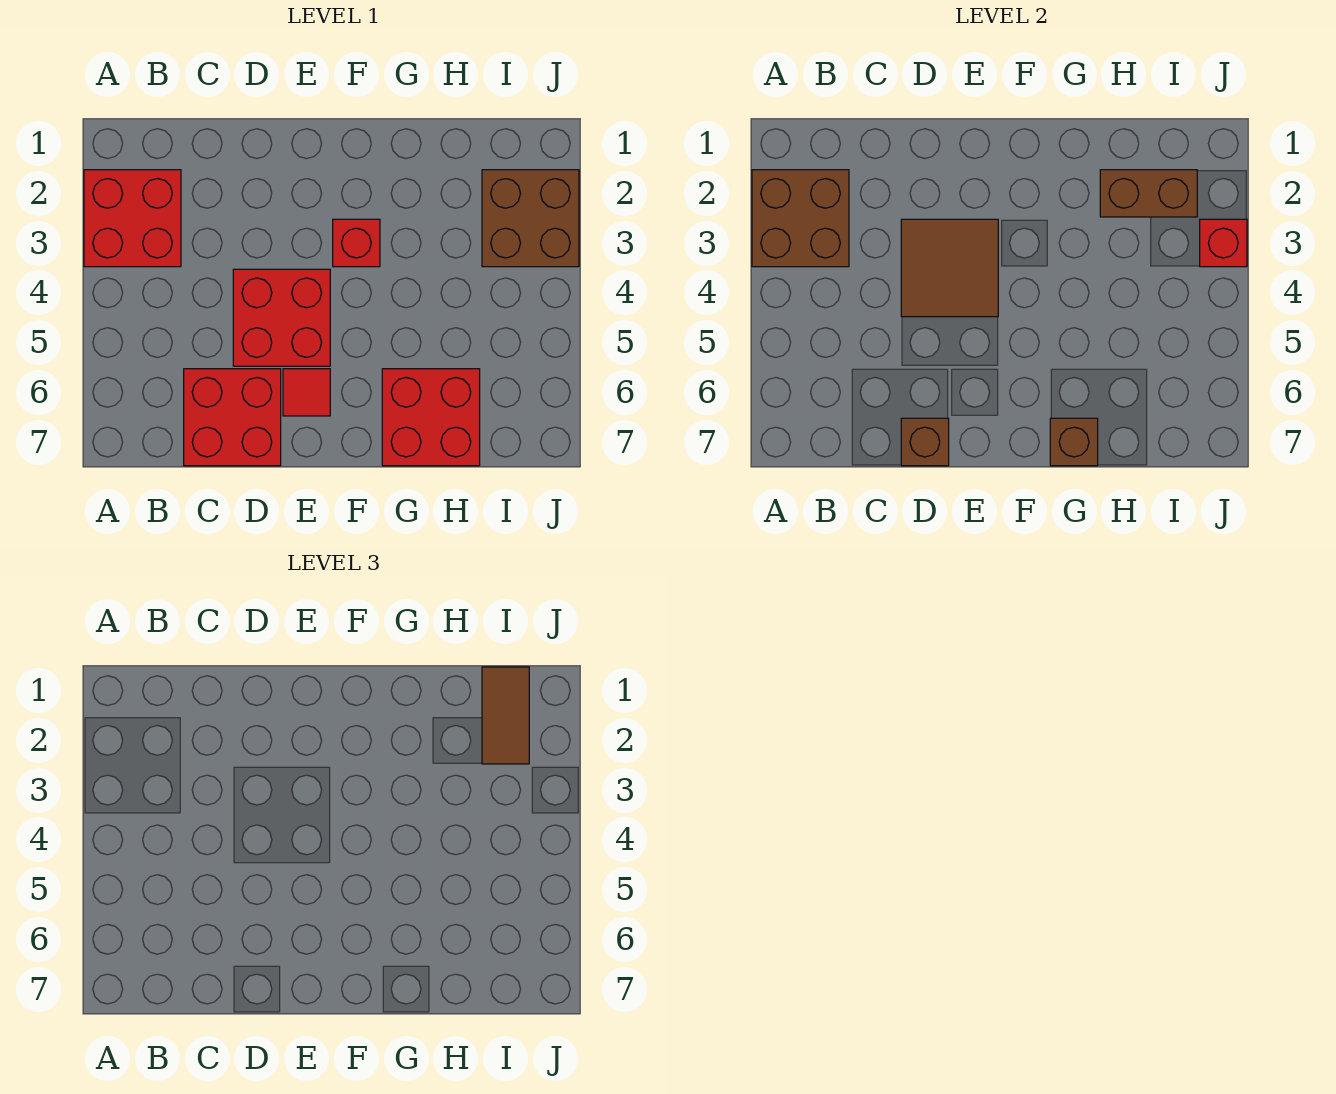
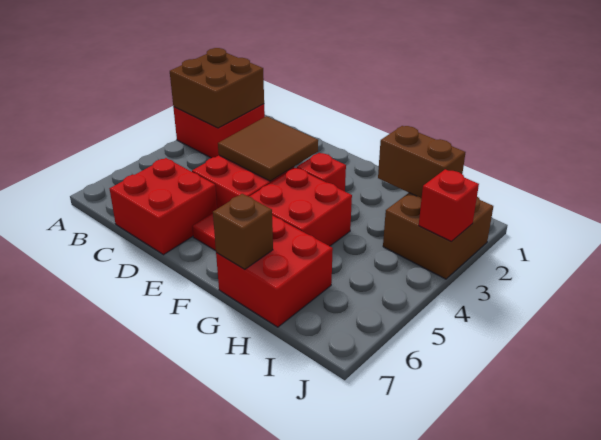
brown 1x1 brick [901,418,949,466] -> none
none -> red 2x2 brick [249,168,352,246]
brown 1x2 tile [482,667,529,764] -> none

